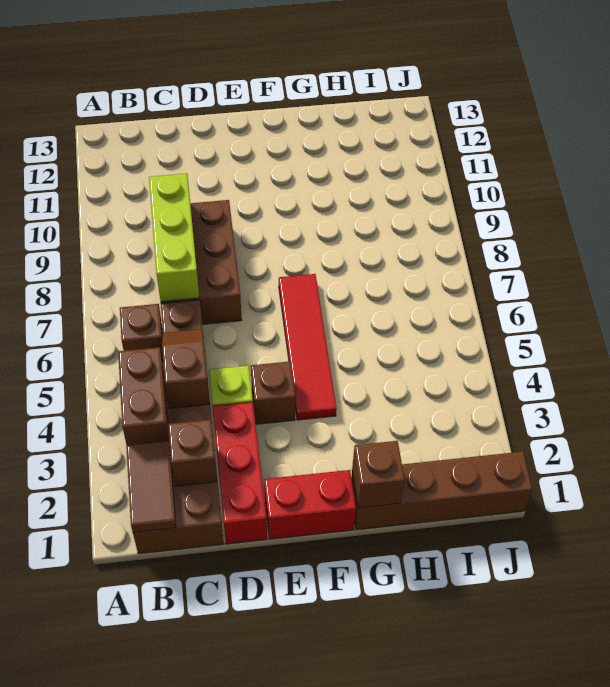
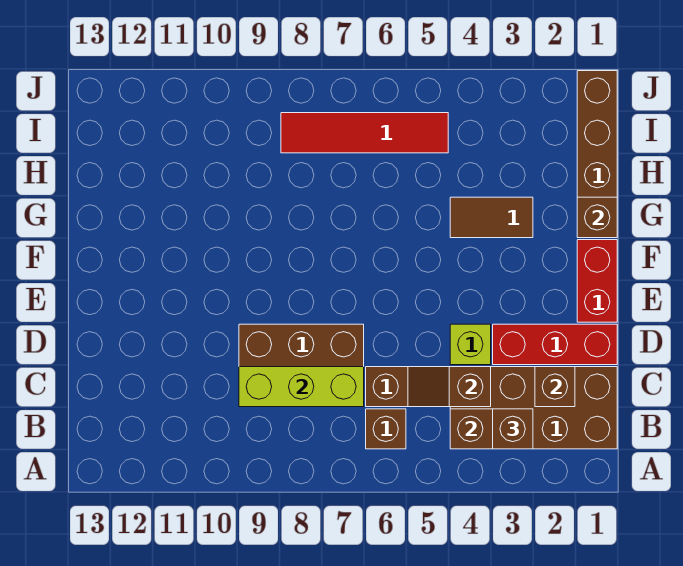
brown 1x2 tile [126,441,176,532] -> brown 1x2 tile moved to [450,197,533,238]
brown 1x1 brick [251,361,295,424] -> brown 1x1 brick moved to [493,409,533,449]
red 1x4 tile [279,274,337,420] -> red 1x4 tile moved to [281,113,448,153]

